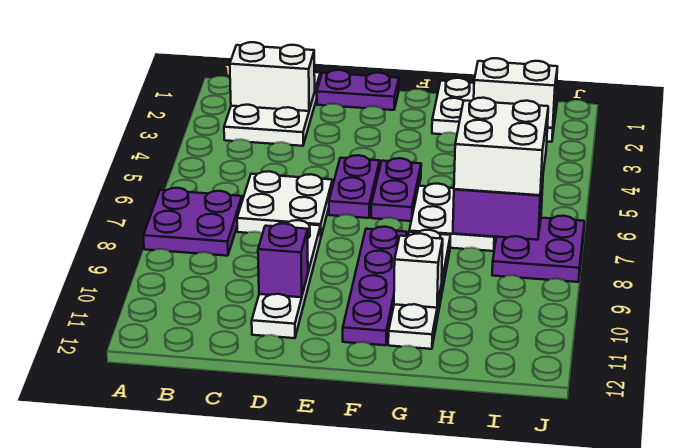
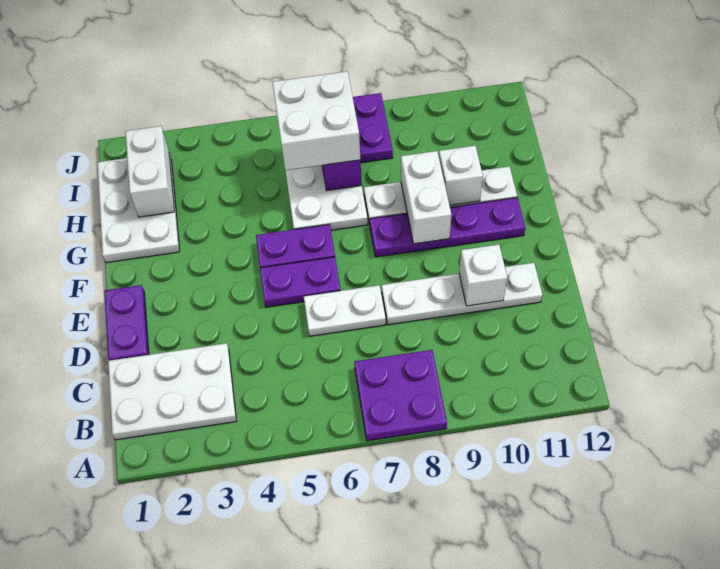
white 1x2 brick [230,42,315,111] -> white 1x2 brick moved to [401,151,451,244]
white 2x2 plate [237,171,332,236] -> white 1x2 plate [304,285,386,336]
purple 1x1 brick [258,224,308,297] -> white 1x1 brick [459,244,507,306]

